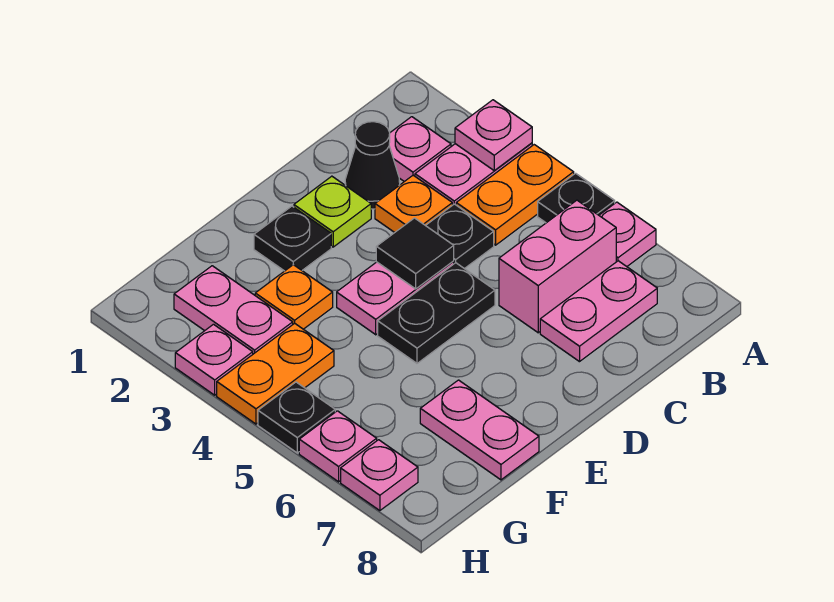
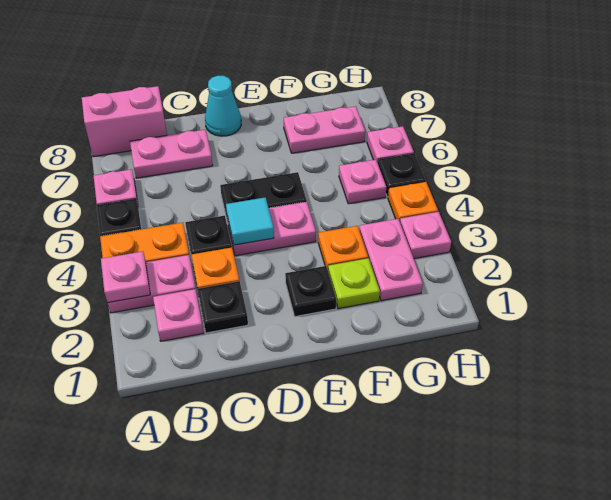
pink 1x2 brick [499,200,616,333] -> pink 1x2 brick moved to [82,86,167,157]
black 1x1 cone [345,122,400,209] -> black 1x1 plate [198,281,248,333]
lime 1x1 plate [294,176,371,247] -> lime 1x1 plate moved to [328,258,380,309]
black 1x1 tile [376,218,454,289] -> cyan 1x1 tile [226,197,274,245]
none -> cyan 1x1 cone [205,76,241,136]
pink 1x2 plate [420,380,539,480] -> pink 1x2 plate turned to [284,106,365,153]
orange 1x2 plate [217,323,334,424] -> orange 1x1 plate [388,182,438,221]
pink 1x1 plate [341,440,418,511] -> pink 1x1 plate moved to [339,160,386,204]

